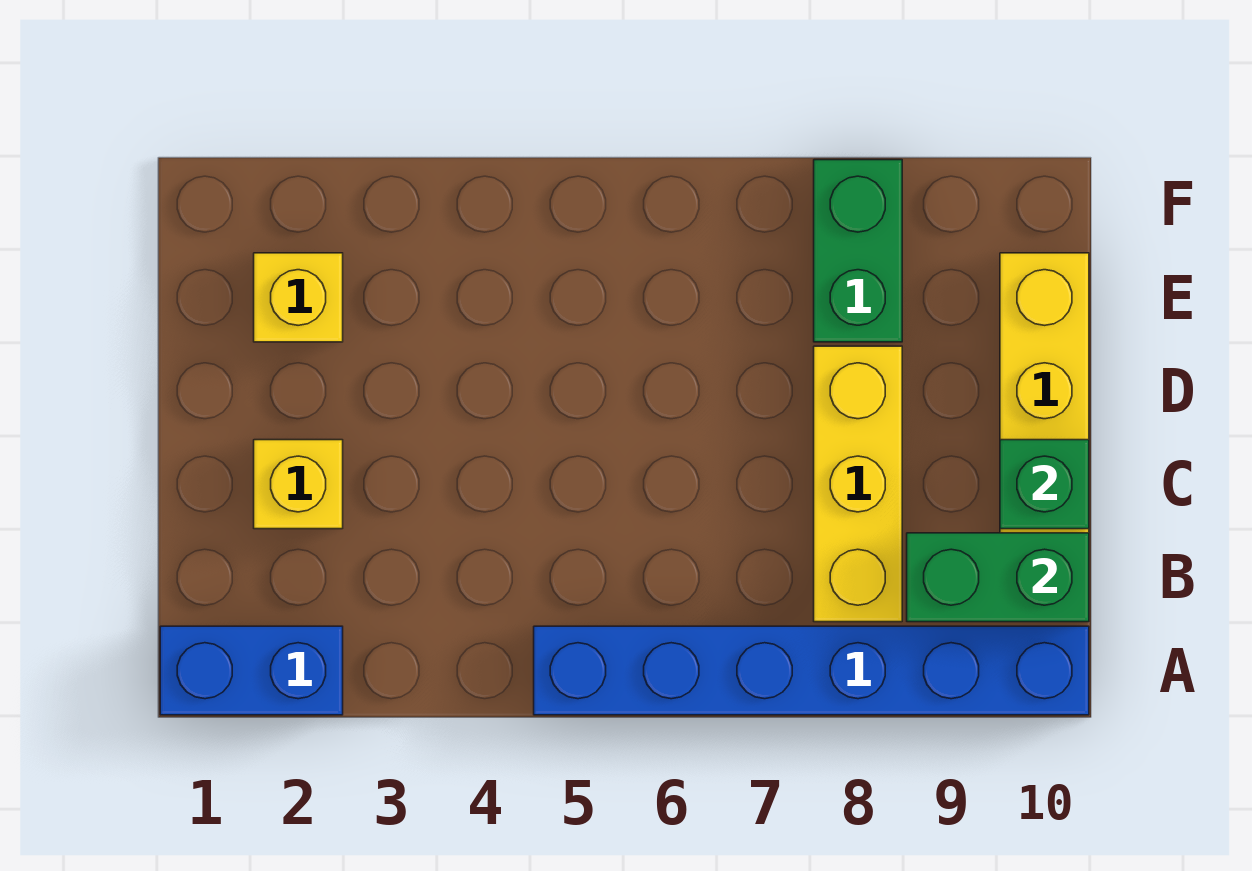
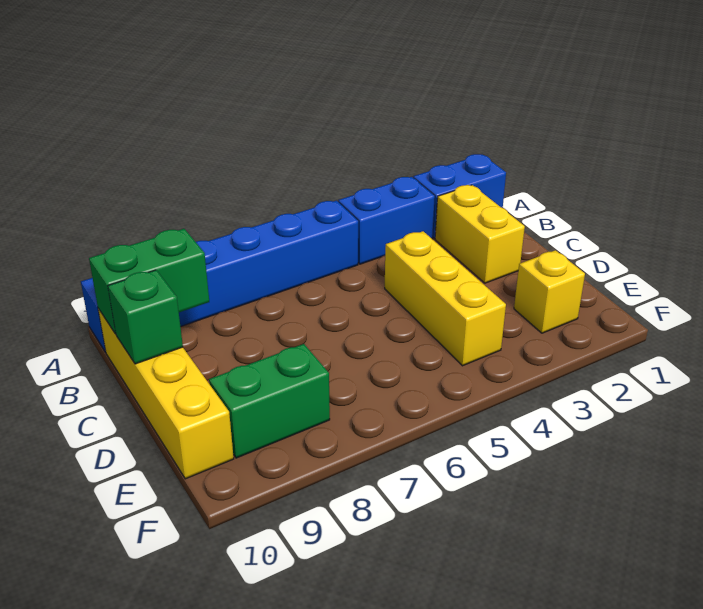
none -> blue 1x2 brick [338,177,435,264]
yellow 1x3 brick [814,346,902,622] -> yellow 1x3 brick moved to [385,231,506,366]
yellow 1x1 brick [254,440,343,529] -> yellow 1x2 brick [435,185,525,283]
green 1x2 brick [814,160,902,342] -> green 1x2 brick turned to [209,344,330,458]

